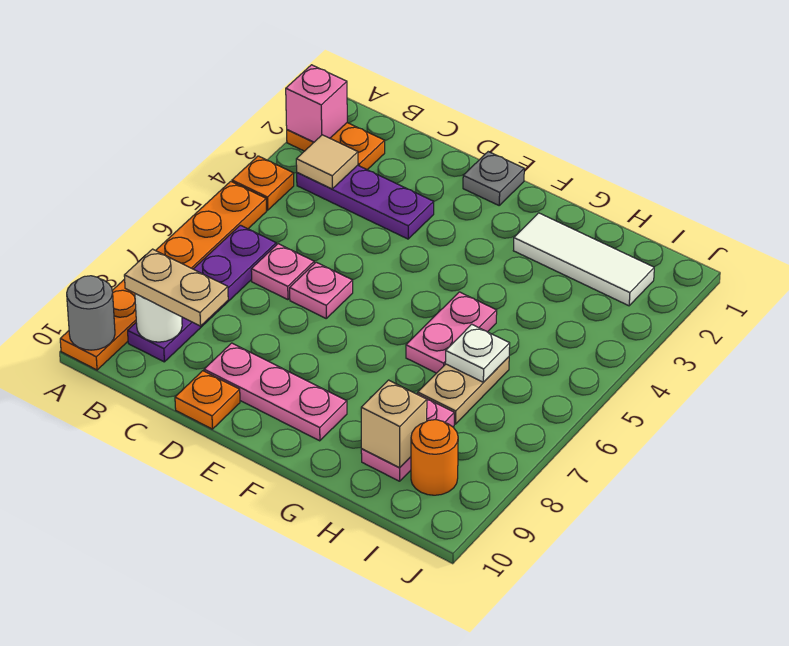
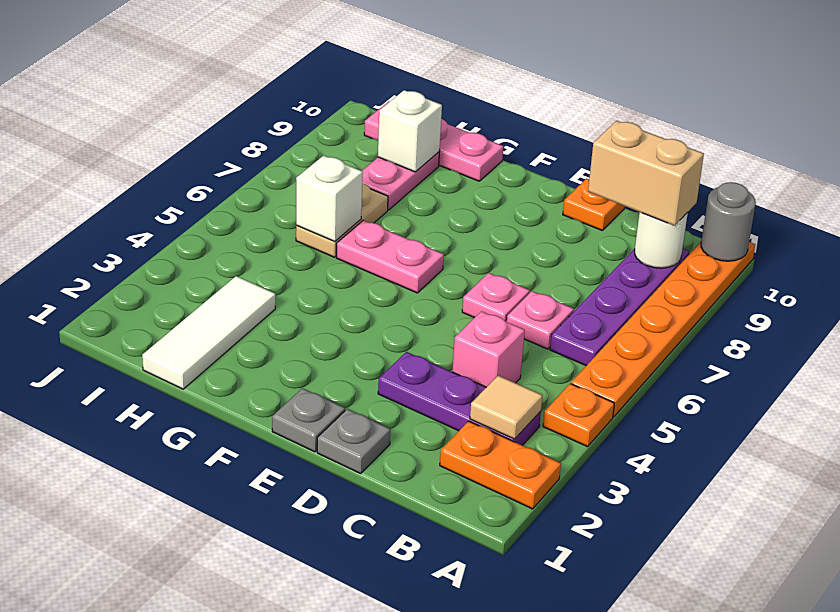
pink 1x1 brick [286,65,347,142] -> pink 1x1 brick moved to [452,311,525,387]
tan 1x2 plate [124,249,228,326] -> tan 1x2 brick [588,121,704,226]
none -> grey 1x1 plate [317,409,390,474]
pink 1x3 plate [204,343,347,441] -> pink 1x3 plate moved to [364,101,503,181]
white 1x3 tile [513,213,654,306] -> white 1x3 tile turned to [142,276,275,389]
pink 1x2 plate [406,292,497,373] -> pink 1x2 plate turned to [337,220,444,293]
white 1x1 plate [445,324,510,382] -> white 1x1 brick [296,156,363,242]
tan 1x1 brick [361,380,427,468] -> white 1x1 brick [378,90,442,172]
orange 1x1 round brick [411,420,458,495] -> none

